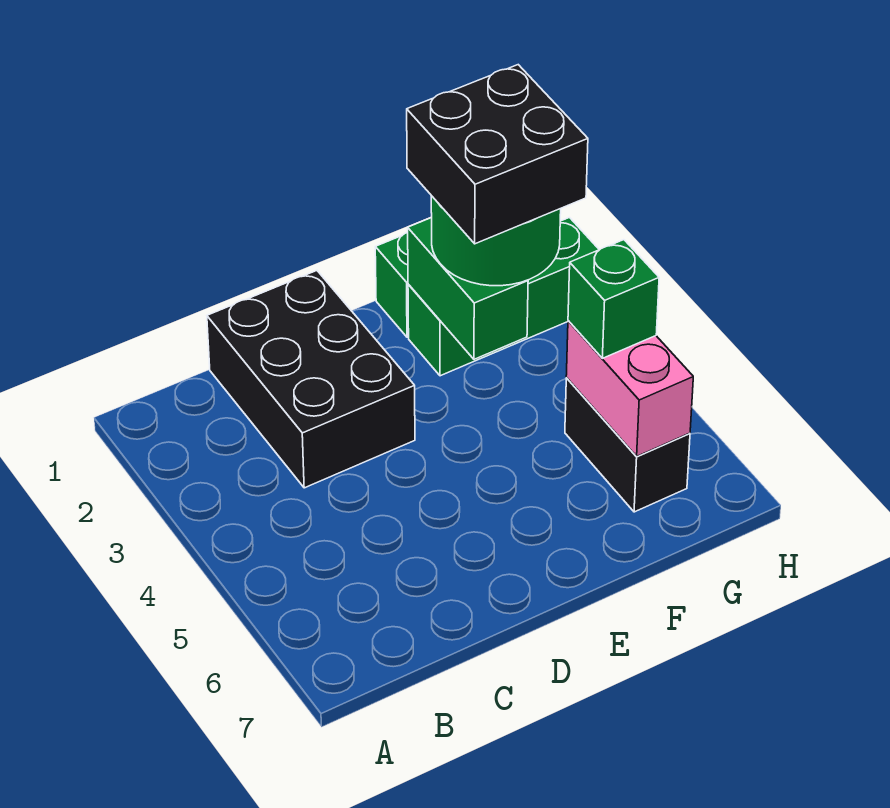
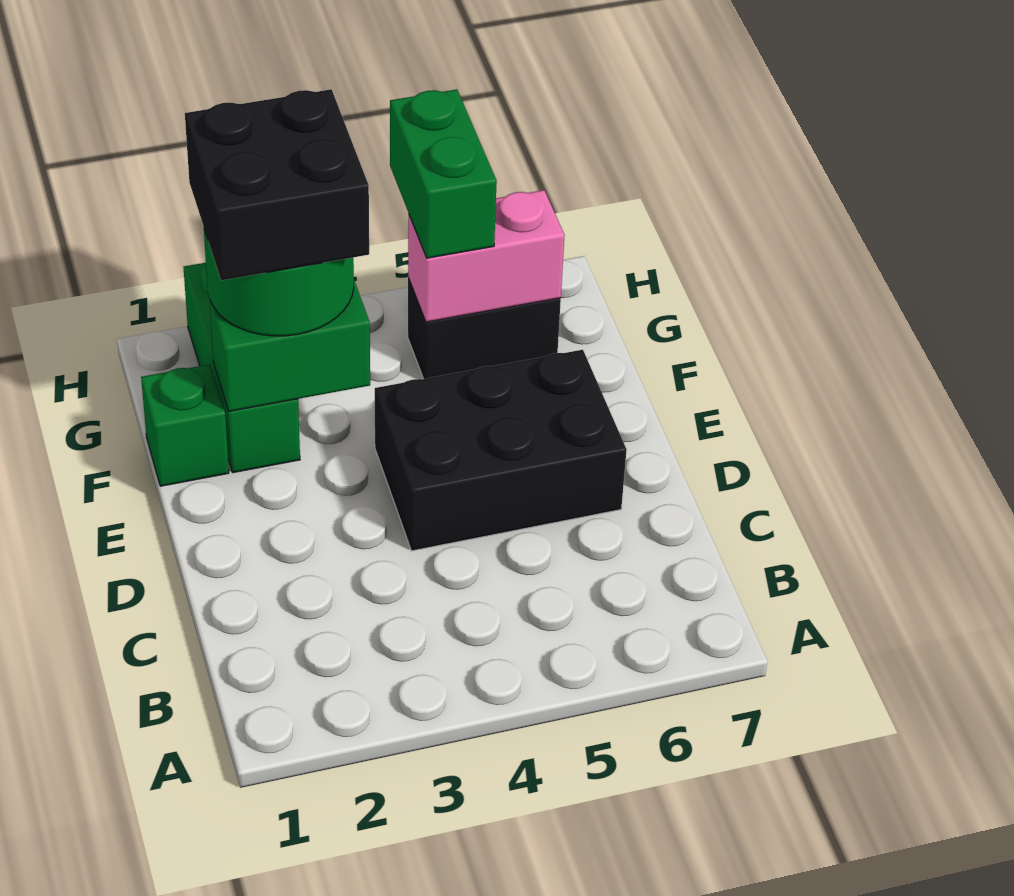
black 2x3 brick [207,271,415,488] -> black 2x3 brick moved to [375,350,627,551]
green 1x1 brick [568,240,659,358] -> green 1x2 brick [390,89,497,258]

